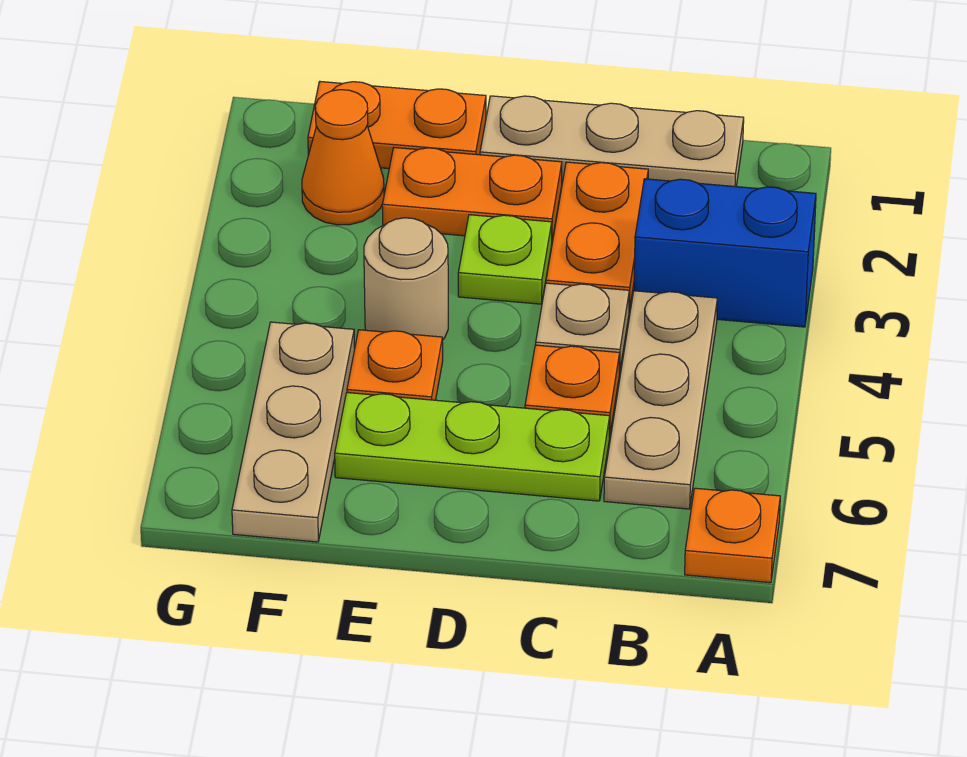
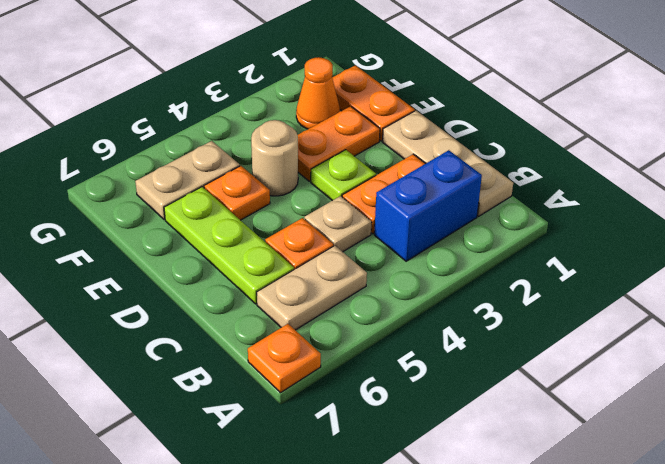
blue 1x2 brick [634,179,816,327] -> blue 1x2 brick turned to [374,150,482,261]
tan 1x3 plate [604,291,717,509] -> tan 1x2 plate [257,246,367,330]
orange 1x2 plate [382,148,562,241] -> orange 1x2 plate turned to [298,106,380,181]
tan 1x3 plate [232,322,355,542] -> tan 1x2 plate [135,141,240,219]

